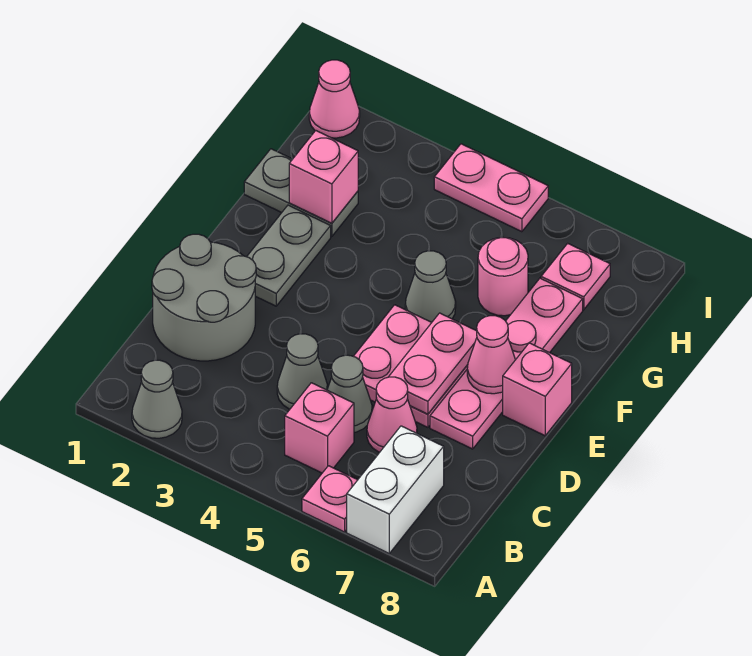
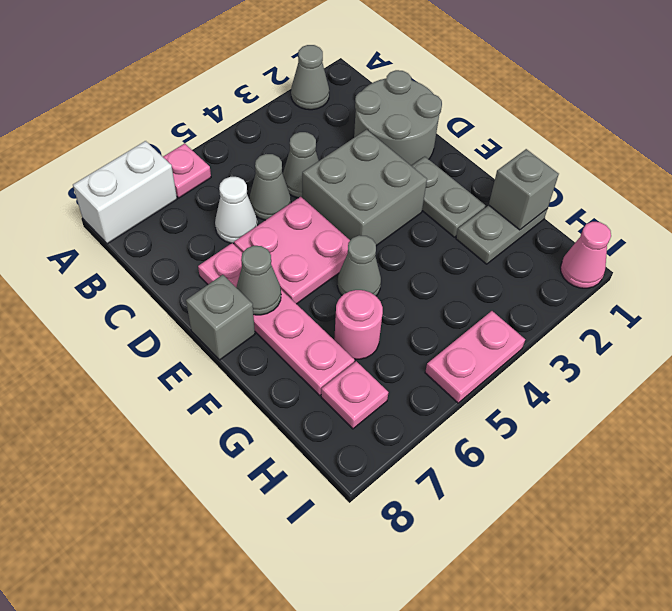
white 1x2 brick [347,426,444,553] -> white 1x2 brick turned to [73,141,177,244]
pink 1x1 brick [285,383,354,473] -> none
pink 1x1 cone [367,377,417,452] -> white 1x1 cone [215,177,258,243]
none -> grey 2x2 brick [302,130,427,246]
pink 1x2 plate [389,313,477,414] -> none
pink 1x1 cone [467,316,515,394] -> grey 1x1 cone [236,246,281,315]
pink 1x1 brick [503,343,572,436] -> grey 1x1 brick [186,275,255,360]
none -> grey 1x1 brick [489,149,559,230]
pink 1x1 brick [289,131,358,223] -> none

